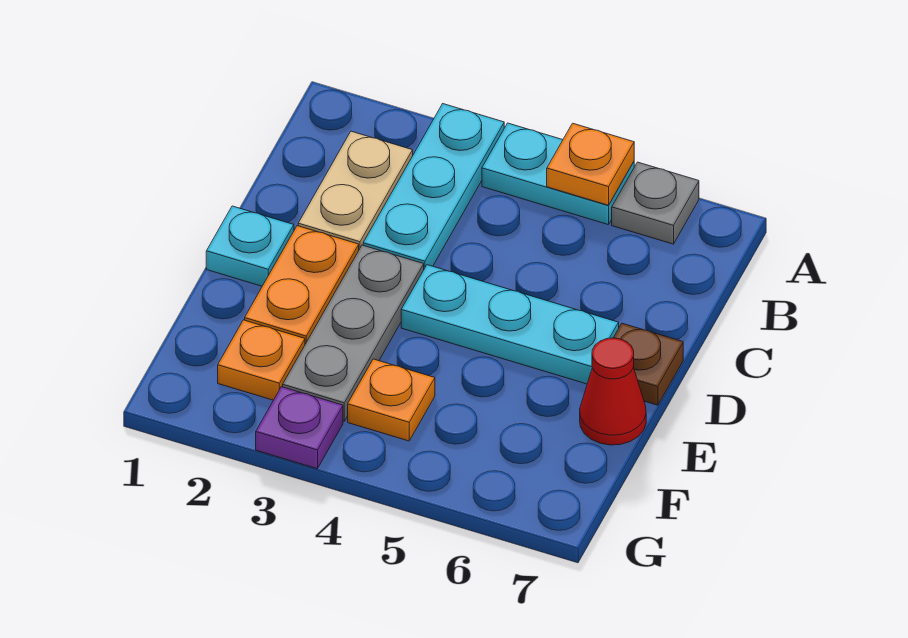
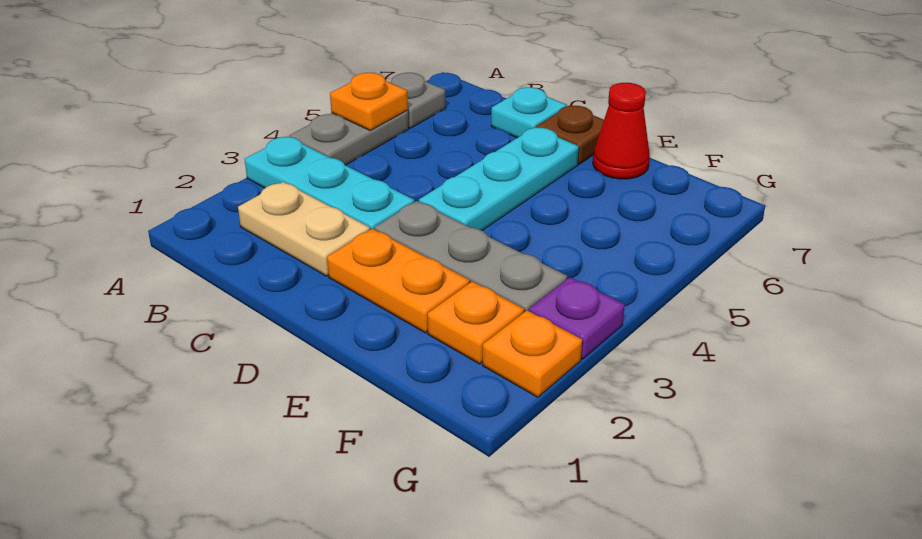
cyan 1x2 plate [482,123,634,225] -> grey 1x2 plate [289,110,409,165]
cyan 1x1 plate [206,206,294,286] -> cyan 1x1 plate moved to [491,87,567,138]
orange 1x1 plate [348,359,435,441] -> orange 1x1 plate moved to [483,310,582,397]

